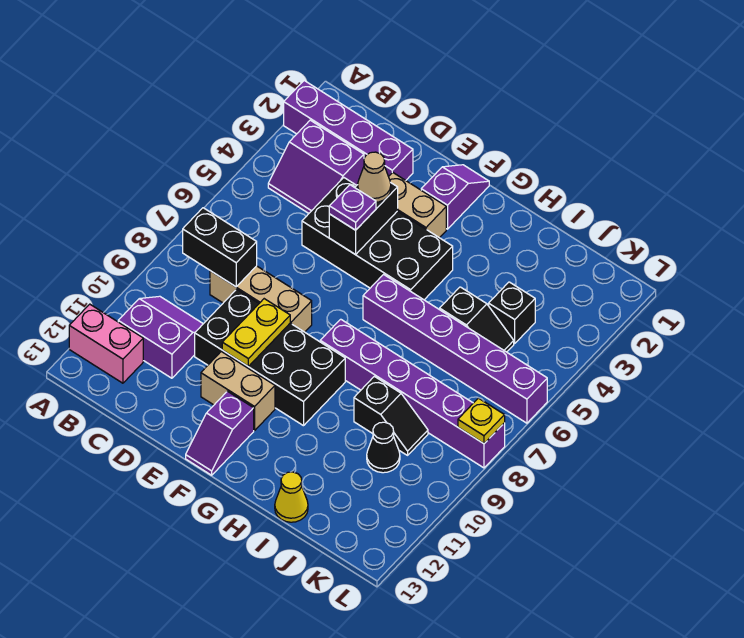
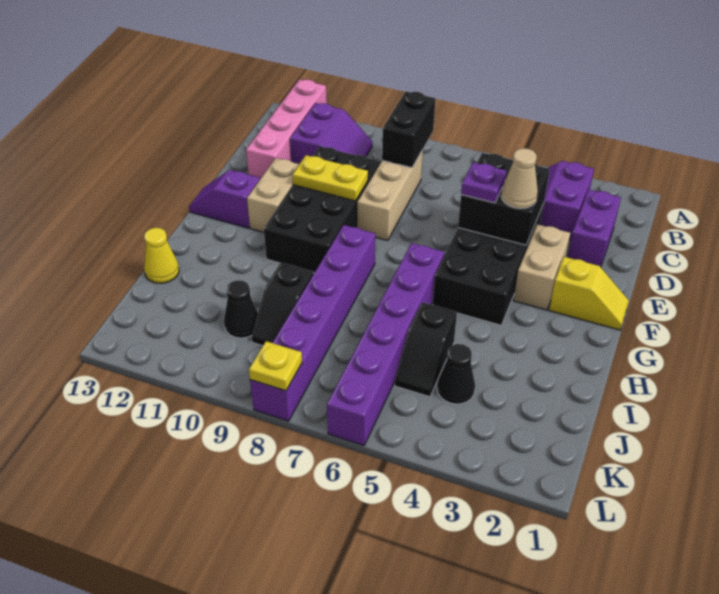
purple 1x4 brick [284,81,413,180] -> purple 1x2 brick [568,190,621,267]
pink 1x2 brick [69,304,143,383] -> pink 1x4 brick [246,79,327,179]
black 1x2 brick [329,182,398,255] -> black 2x2 brick [458,153,550,245]
purple 1x2 slope [421,165,489,229] -> yellow 1x2 slope [549,257,629,330]
black 1x1 brick [489,282,535,343] -> black 1x1 cone [437,344,475,404]

